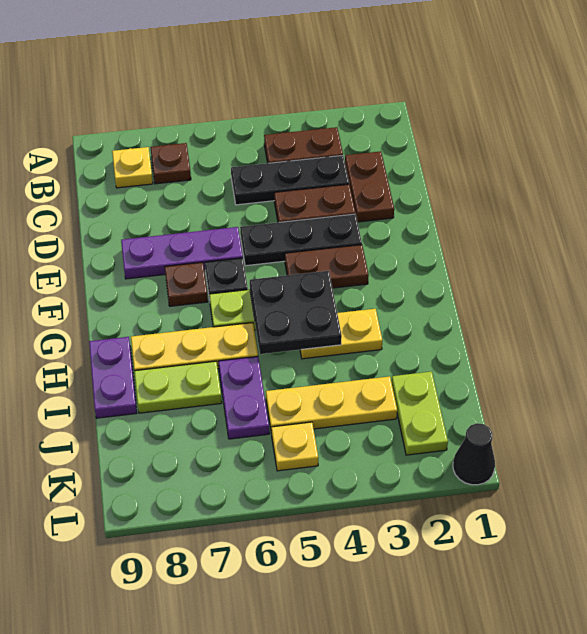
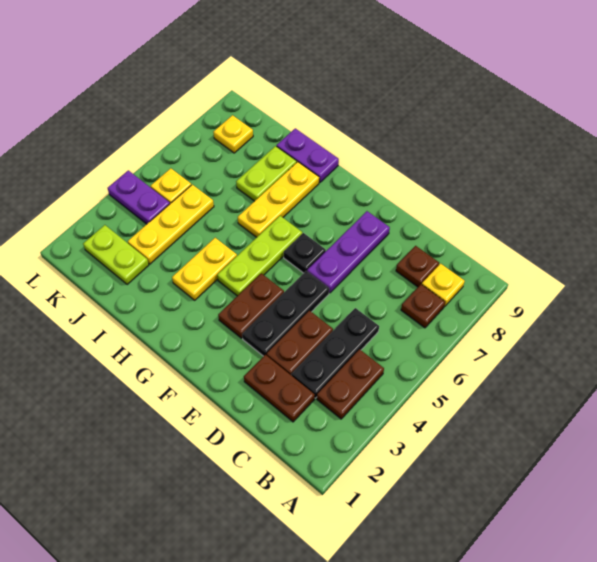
brown 1x1 plate [165,262,208,306] -> brown 1x1 plate moved to [396,246,439,287]
black 2x2 plate [250,271,342,354] -> none
purple 1x2 plate [219,356,269,439] -> purple 1x2 plate moved to [108,170,170,224]
none -> yellow 1x1 plate [213,115,253,153]
black 1x1 cone [453,423,495,485] -> none

